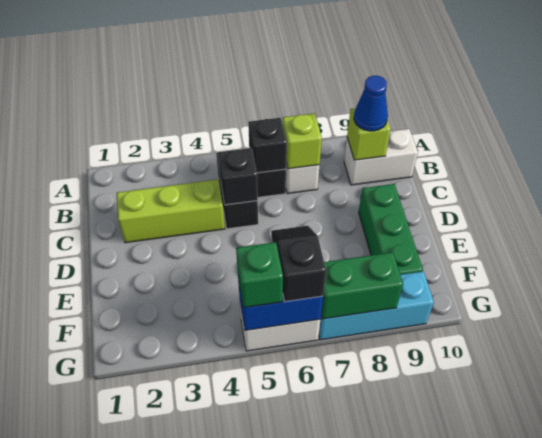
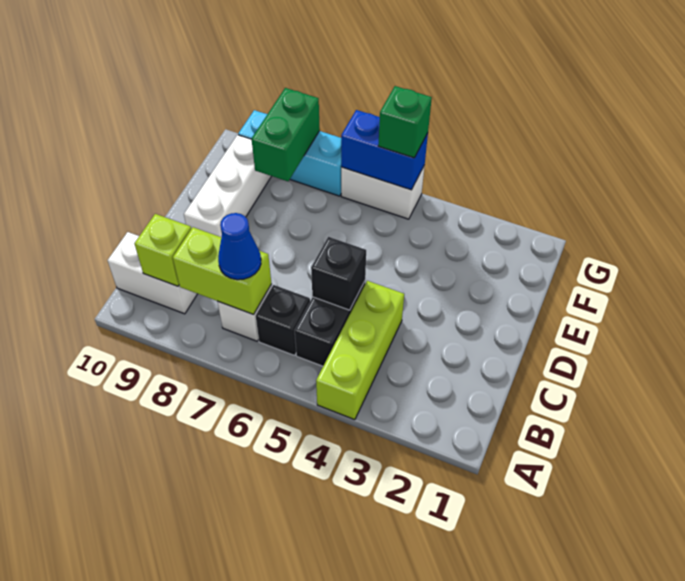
black 1x1 brick [248,118,287,173] -> none
lime 1x1 brick [283,113,322,169] -> lime 1x2 brick [173,227,271,315]
blue 1x1 cone [354,76,388,131] -> blue 1x1 cone moved to [218,213,261,280]
lime 1x3 brick [117,179,225,243] -> lime 1x3 brick turned to [316,281,404,420]
green 1x3 brick [359,184,423,275] -> white 1x3 brick [184,135,271,237]
black 1x2 slope [271,226,326,302] -> none
green 1x2 brick [321,252,403,319] -> green 1x2 brick turned to [251,88,320,181]

